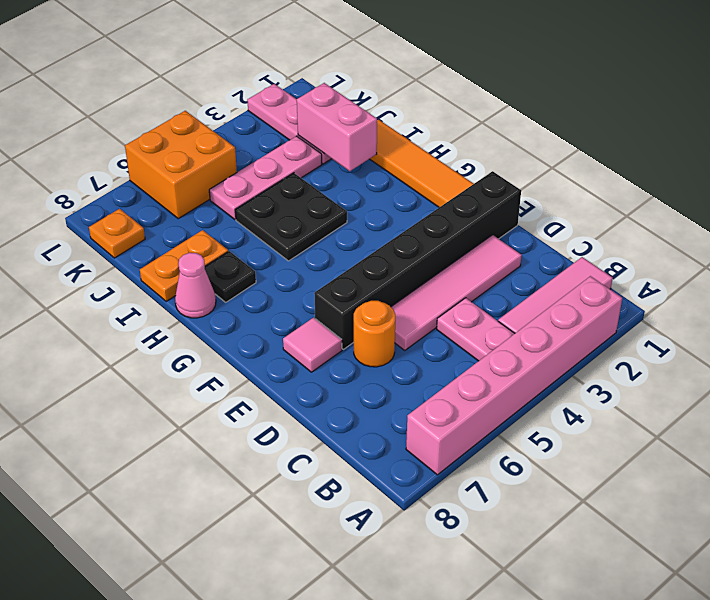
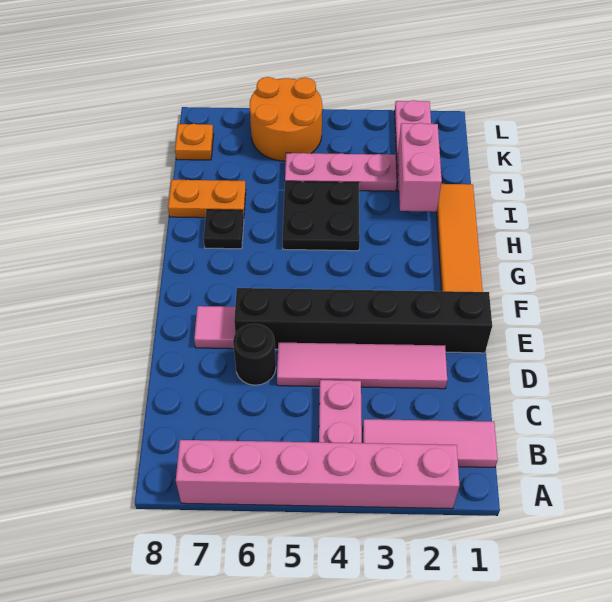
orange 1x1 round brick [354,301,395,367] -> black 1x1 round brick [233,324,276,385]
pink 1x1 cone [175,253,216,318] -> none
orange 2x2 brick [125,111,237,219] -> orange 2x2 round brick [250,77,322,161]

